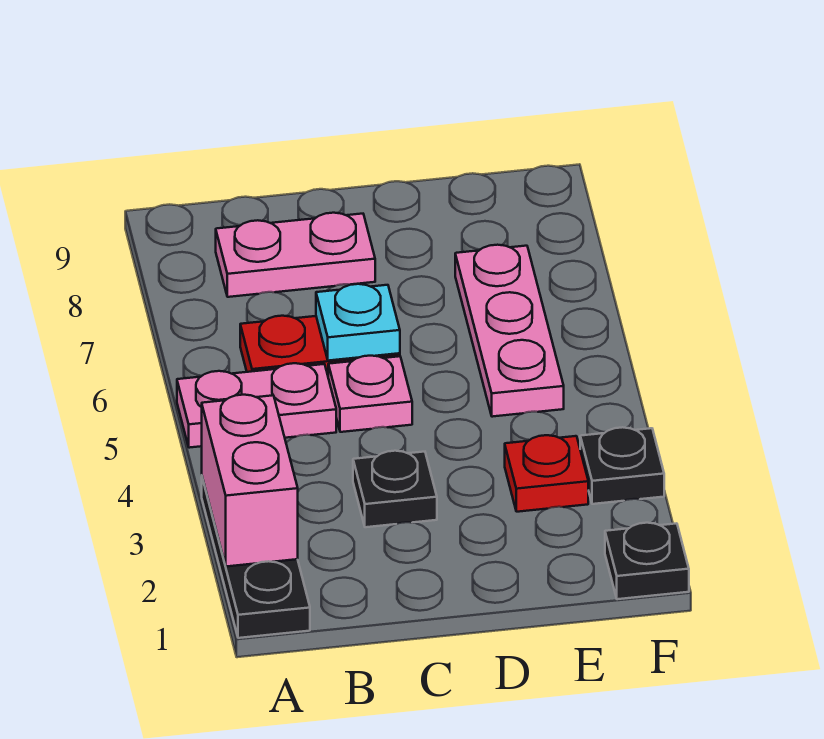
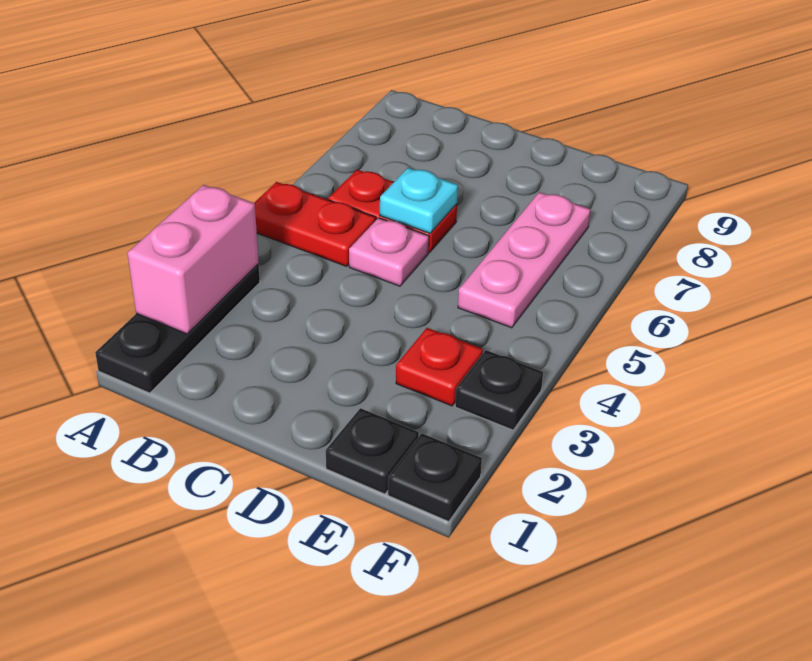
pink 1x2 plate [177,363,336,448] -> red 1x2 plate [254,182,376,266]
pink 1x2 plate [216,213,375,297] -> none
black 1x1 plate [353,451,437,527] -> black 1x1 plate moved to [326,408,419,494]

